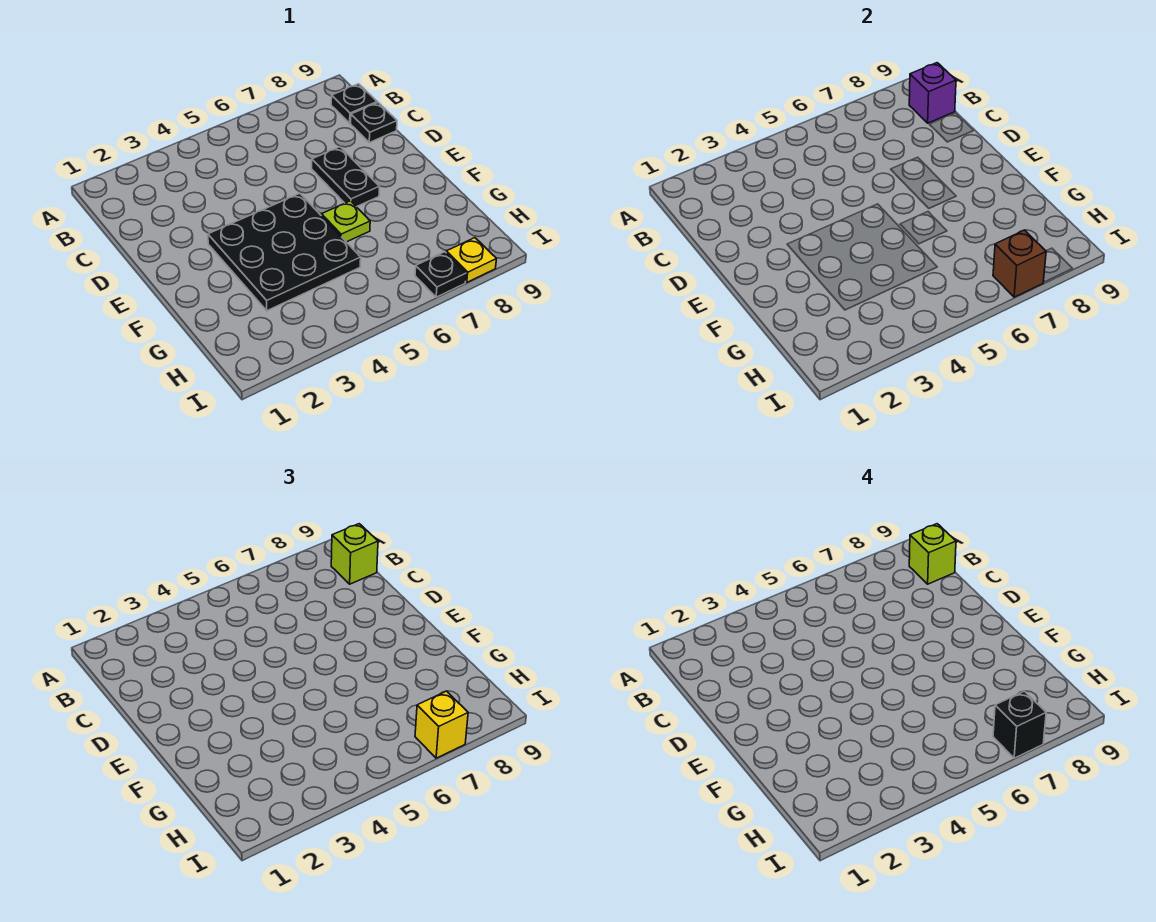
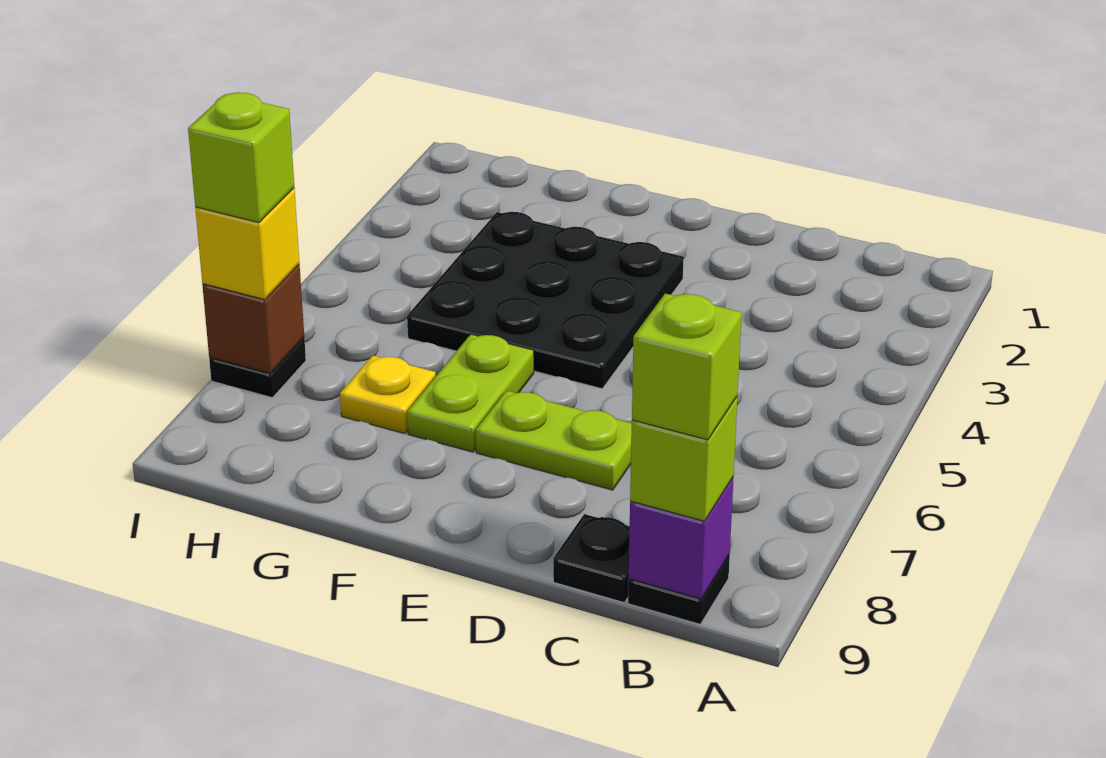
black 1x2 plate [312,147,380,207] -> lime 1x2 plate [476,391,632,490]
lime 1x1 plate [321,201,370,242] -> lime 1x2 plate [407,334,534,452]
black 1x1 brick [993,691,1046,758] -> lime 1x1 brick [188,92,294,223]
yellow 1x1 plate [446,238,496,282] -> yellow 1x1 plate moved to [340,356,436,434]

